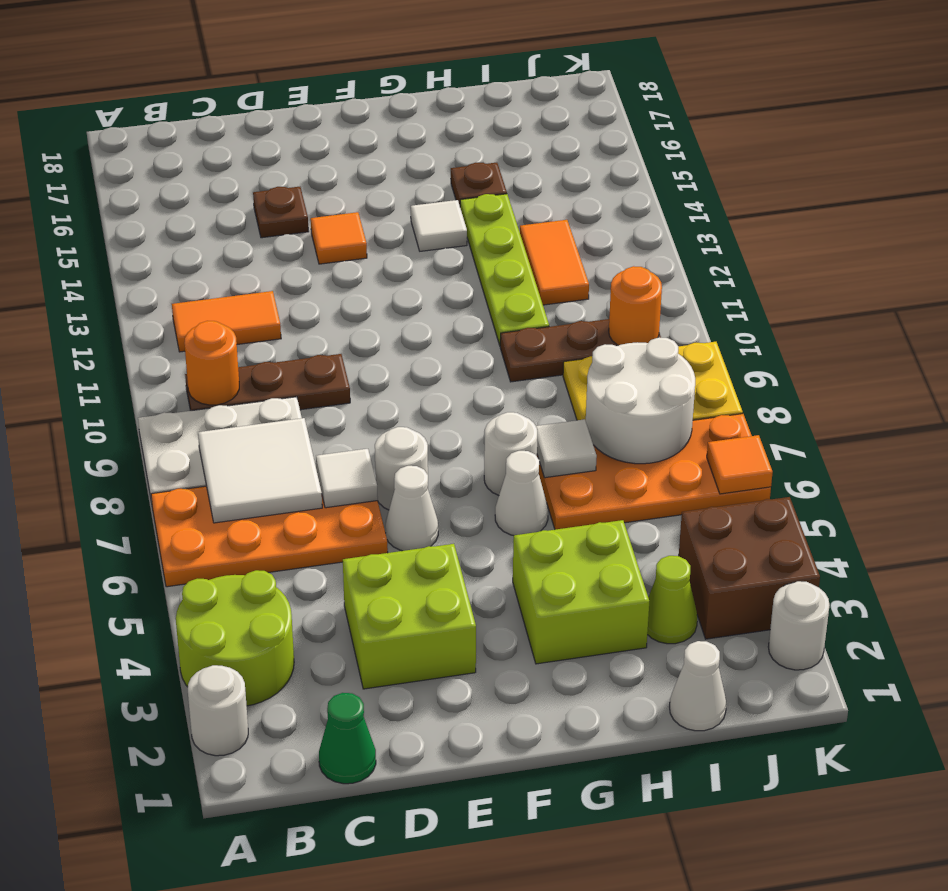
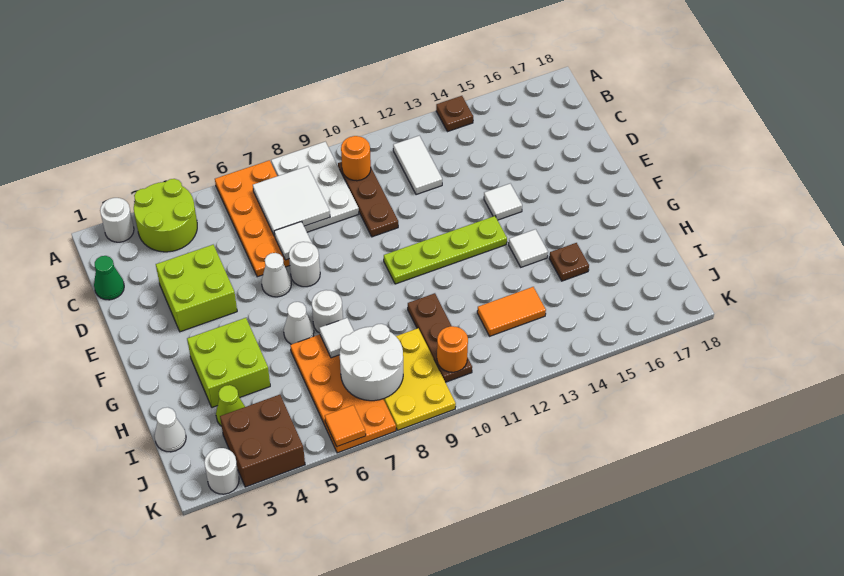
orange 1x2 tile [172,291,281,352] -> white 1x2 tile [393,136,442,195]
brown 1x1 plate [253,187,309,238] -> brown 1x1 plate moved to [436,96,473,132]
orange 1x1 tile [311,212,367,264] -> white 1x1 tile [484,184,522,220]
lime 1x4 plate [460,194,549,345] -> lime 1x4 plate moved to [384,216,507,284]

